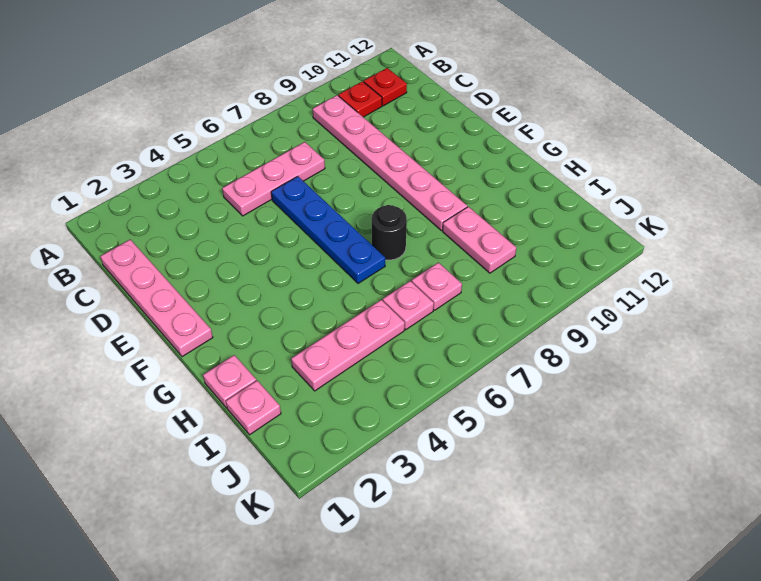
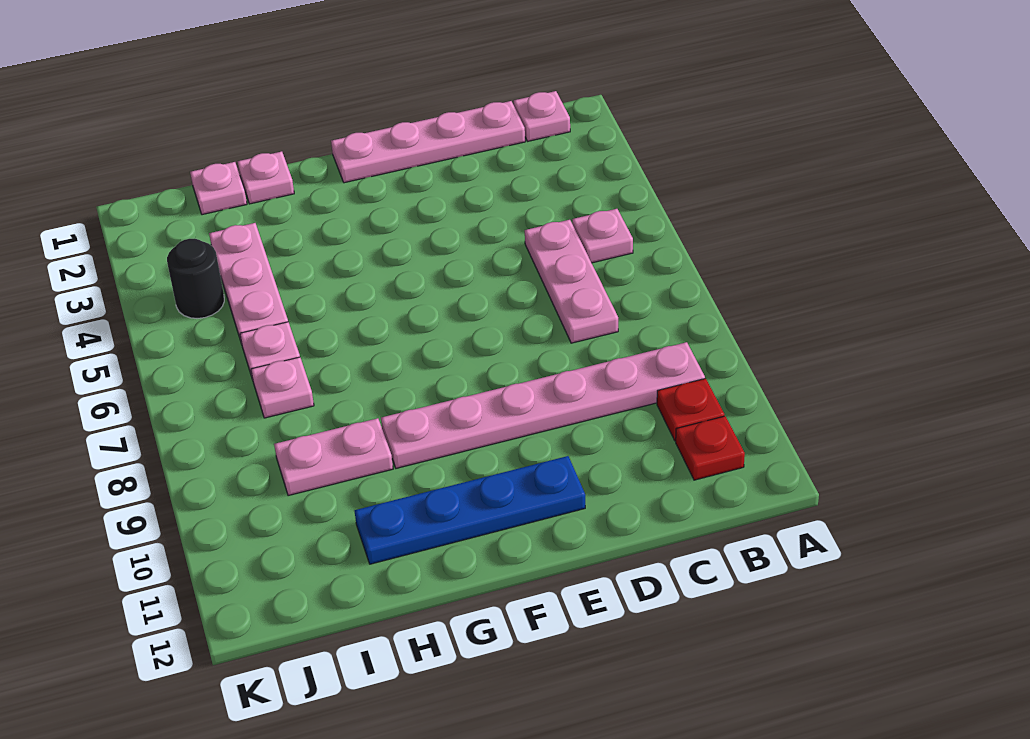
none -> pink 1x1 plate [514,91,570,141]
none -> pink 1x1 plate [572,209,633,263]
blue 1x4 plate [271,176,385,284] -> blue 1x4 plate moved to [354,456,585,564]
black 1x1 round brick [371,205,407,260] -> black 1x1 round brick moved to [167,239,224,319]

